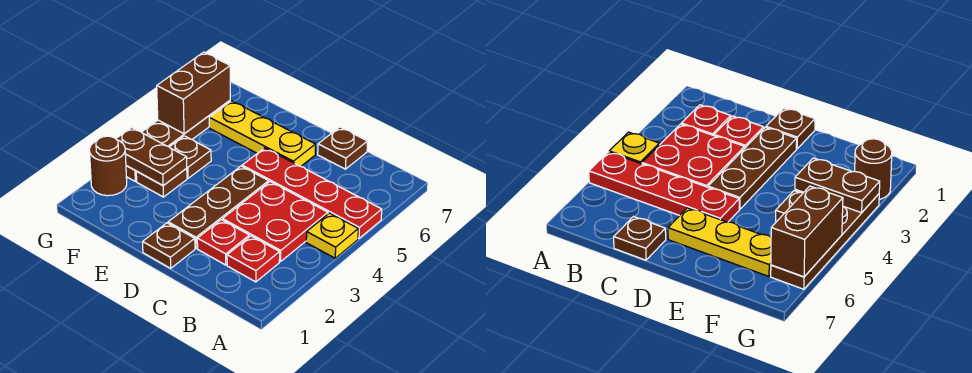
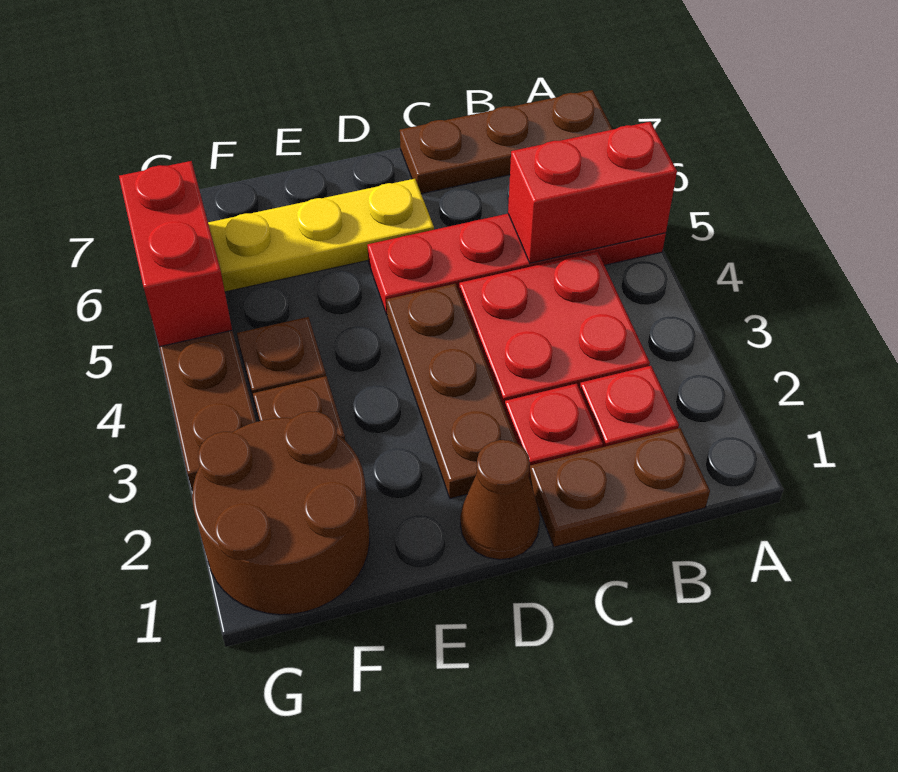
yellow 1x1 plate [306,213,358,258] -> none
none -> red 1x2 brick [508,122,677,263]
brown 1x1 plate [318,127,368,169] -> brown 1x3 plate [400,90,613,194]
brown 1x1 plate [143,223,195,268] -> brown 1x1 cone [460,440,540,560]
brown 1x2 plate [116,127,187,185] -> brown 1x2 plate moved to [529,428,710,547]
brown 1x1 round brick [89,136,127,196] -> brown 2x2 round brick [192,411,370,615]
brown 1x2 brick [157,52,230,134] -> red 1x2 brick [119,161,232,347]

